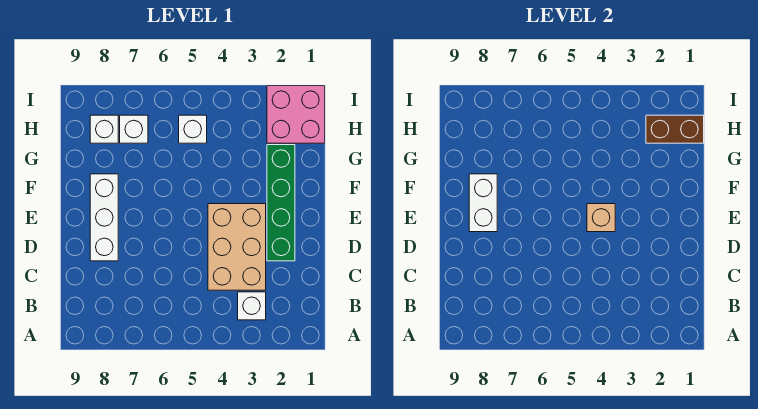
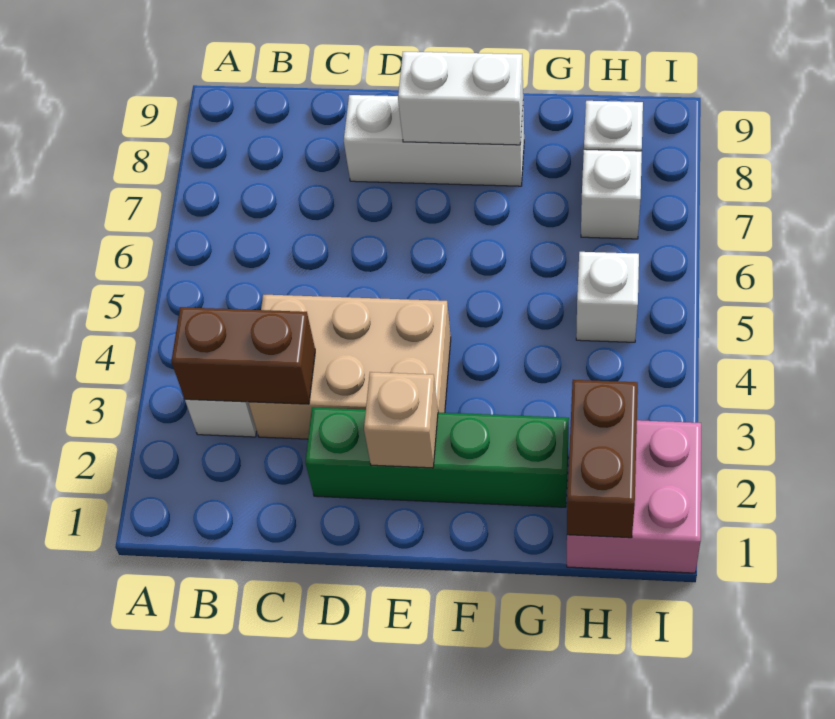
none -> brown 1x2 brick [171,307,315,404]
tan 1x1 brick [587,204,615,232] -> tan 1x1 brick moved to [364,372,438,468]

